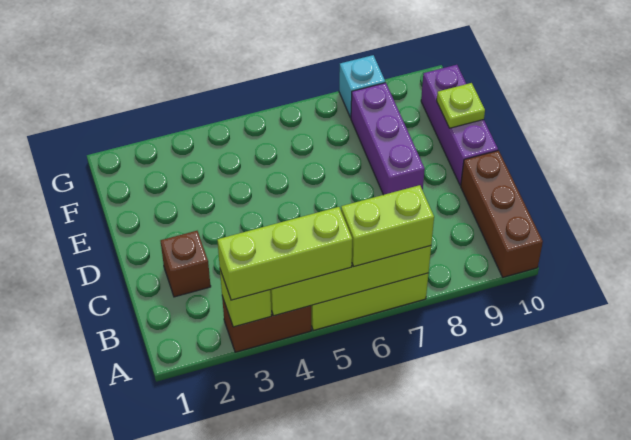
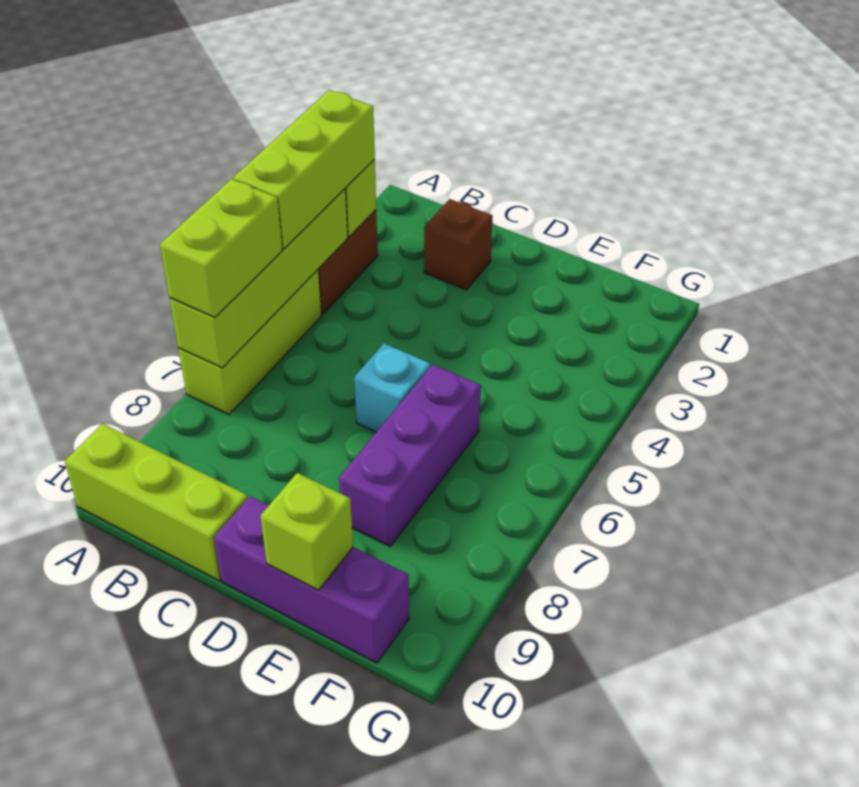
brown 1x3 brick [461,151,543,277] -> lime 1x3 brick [65,424,248,581]
purple 1x3 brick [351,83,425,195] -> purple 1x3 brick turned to [339,365,481,546]
lime 1x1 plate [437,83,485,128] -> lime 1x1 brick [260,473,353,590]
cyan 1x1 brick [339,55,385,118] -> cyan 1x1 brick moved to [354,343,430,432]

